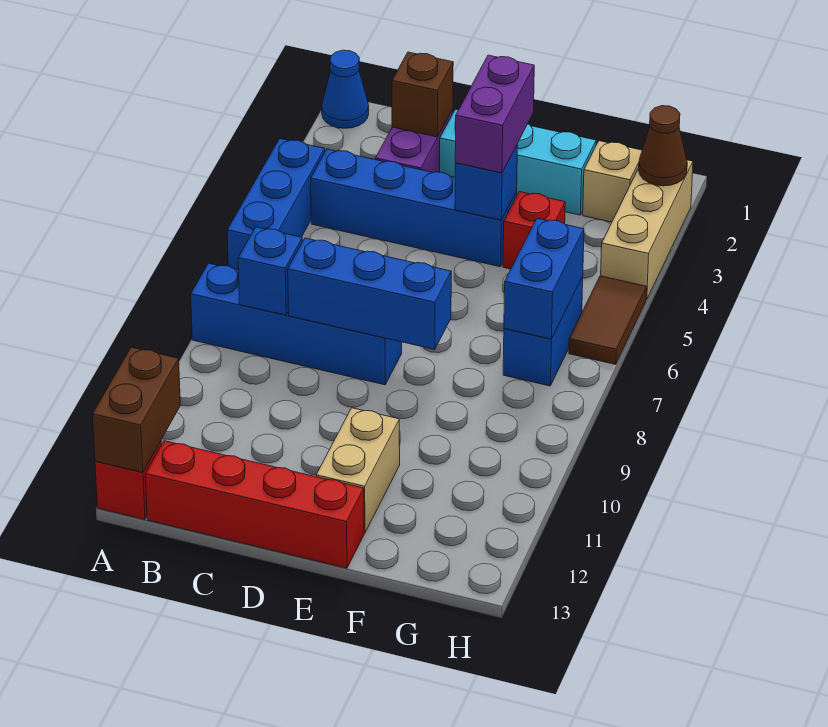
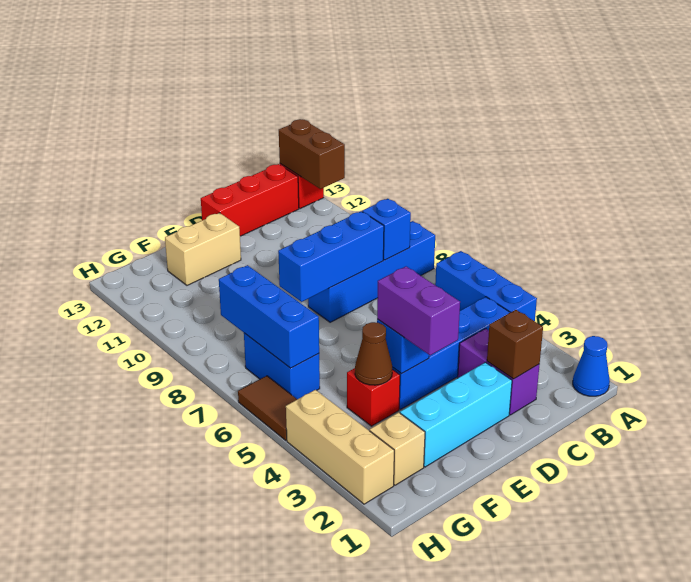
red 1x4 brick [145,441,364,568] -> red 1x3 brick [201,164,299,236]
tan 1x2 brick [316,408,400,533] -> tan 1x2 brick turned to [165,213,241,285]
blue 1x2 brick [504,218,584,339] -> blue 1x3 brick [219,265,319,368]
brown 1x1 cone [639,106,687,186] -> brown 1x1 cone moved to [355,322,393,385]

